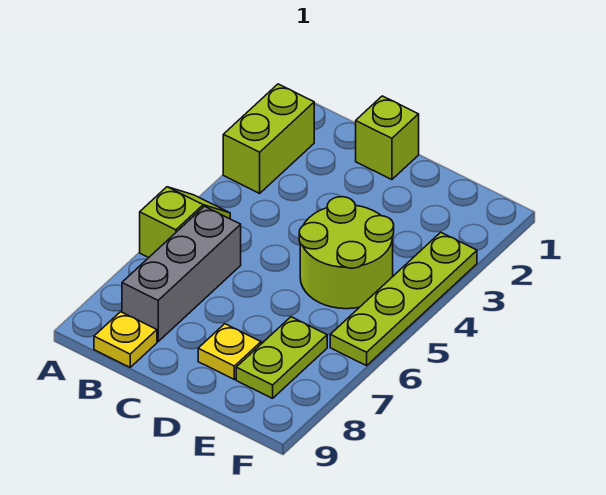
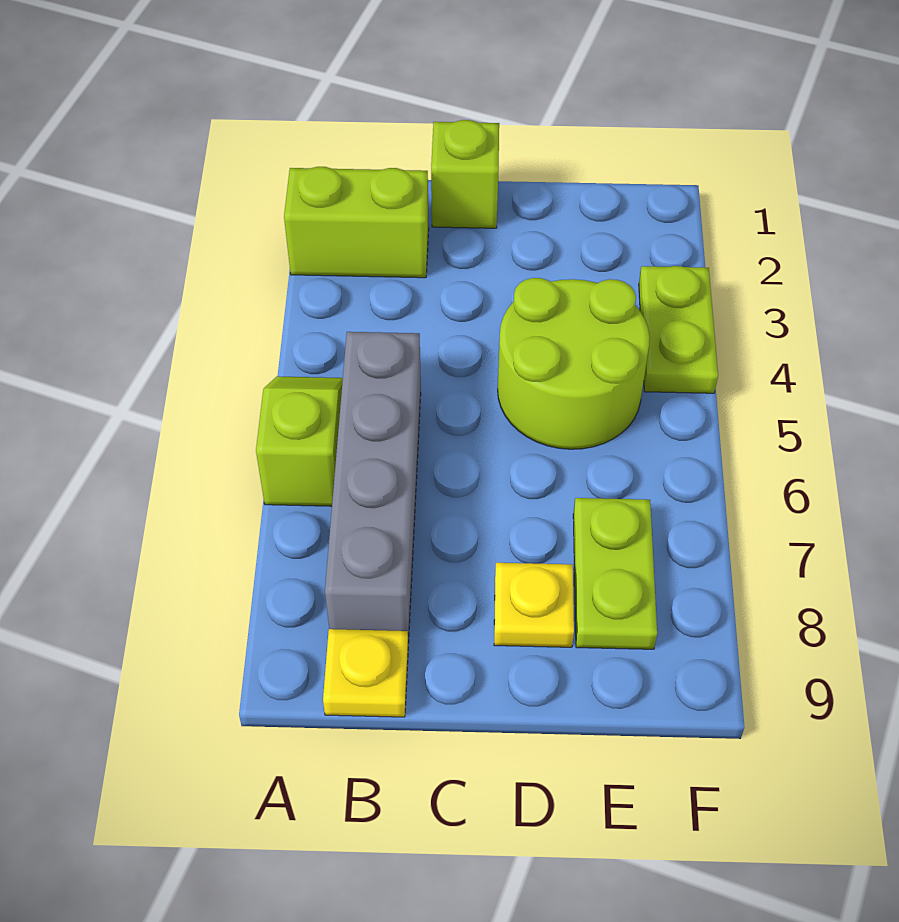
lime 1x2 brick [223,84,314,193] -> lime 1x2 brick turned to [284,167,429,278]
grey 1x3 brick [122,206,241,341] -> grey 1x4 brick [325,332,421,643]
lime 1x4 plate [330,232,477,366] -> lime 1x2 plate [639,266,718,393]

